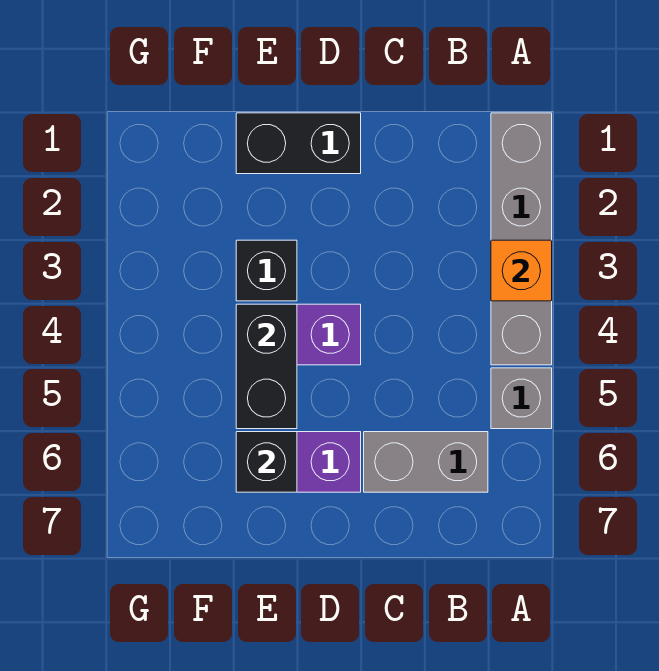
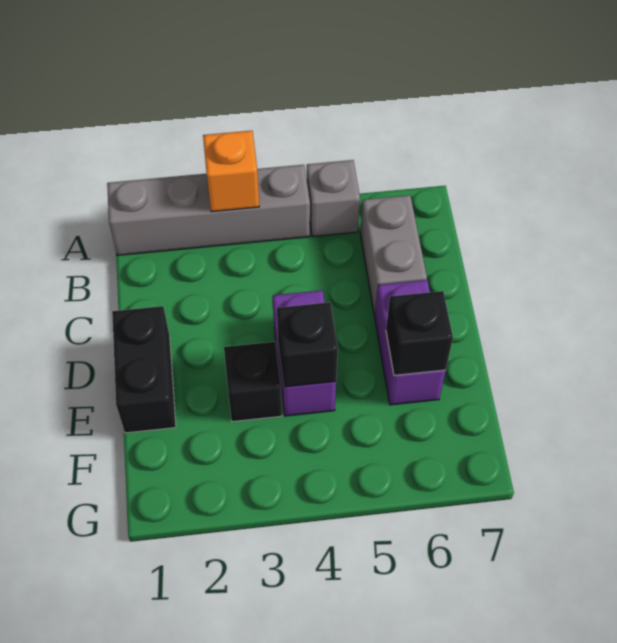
black 1x2 brick [236,304,297,429] -> black 1x1 brick [277,302,338,387]

